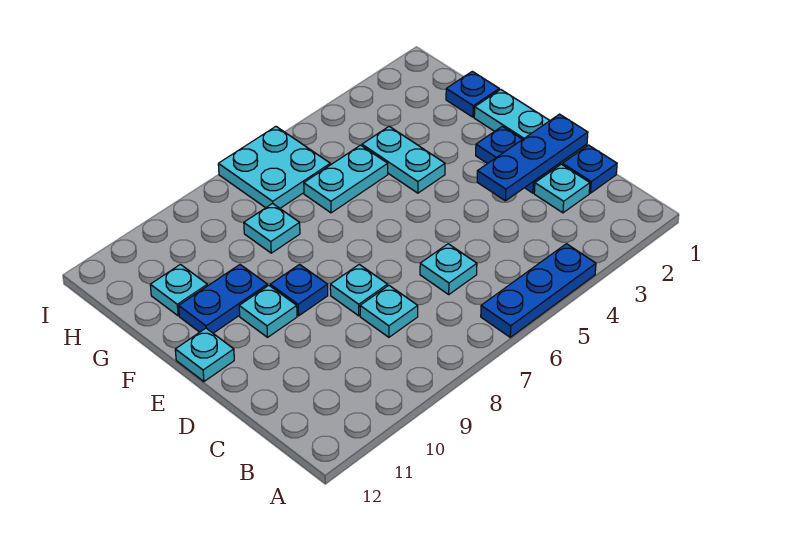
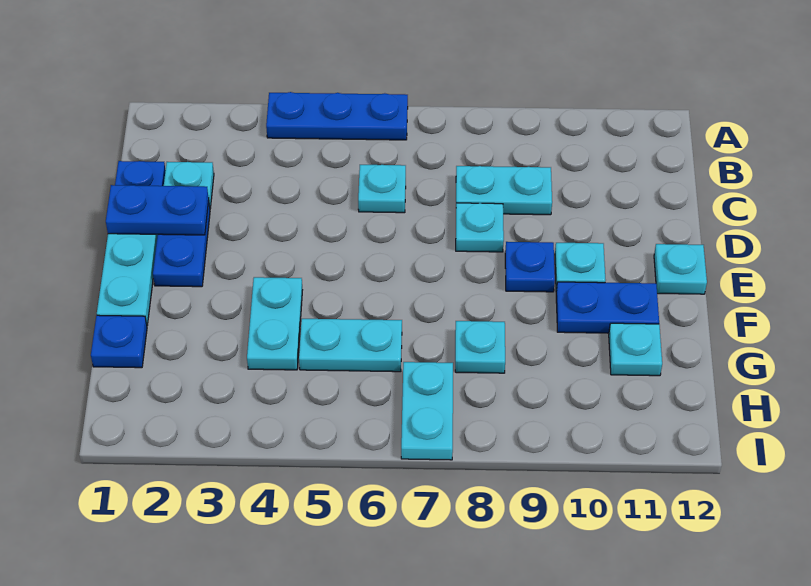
cyan 1x1 plate [360,286,418,337] -> cyan 1x2 plate [456,166,552,215]
blue 1x3 plate [477,114,588,201] -> blue 1x2 plate [106,185,209,235]
cyan 2x2 plate [218,127,330,208] -> cyan 1x2 plate [401,362,453,460]

